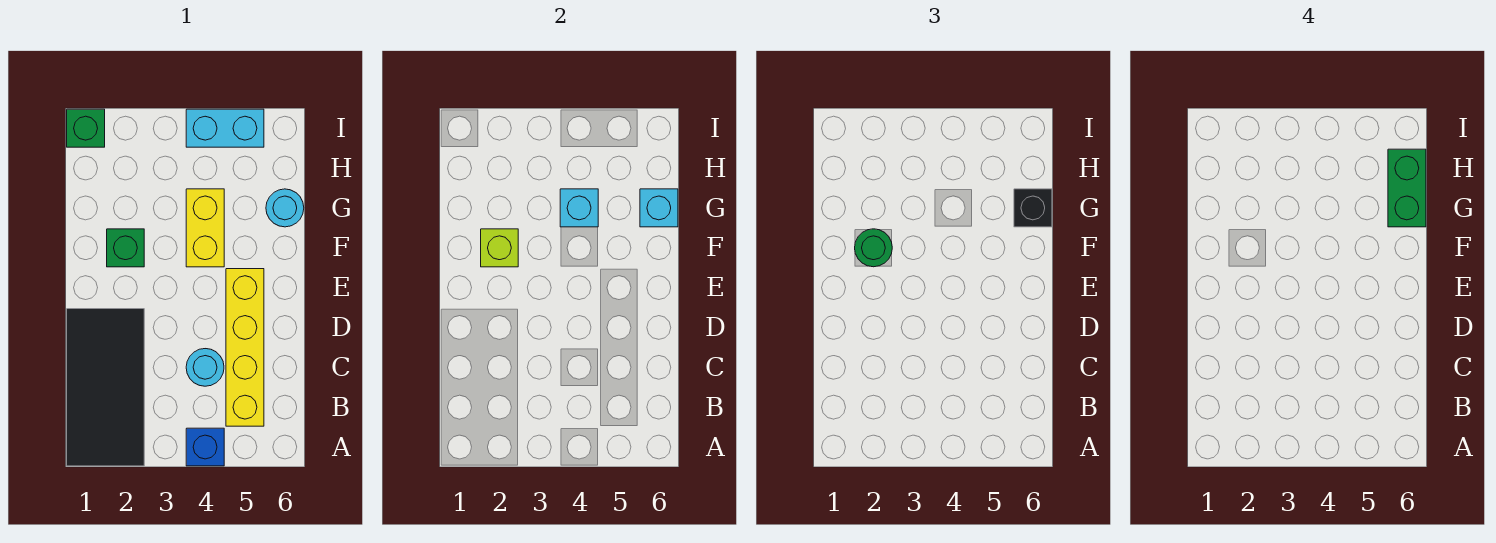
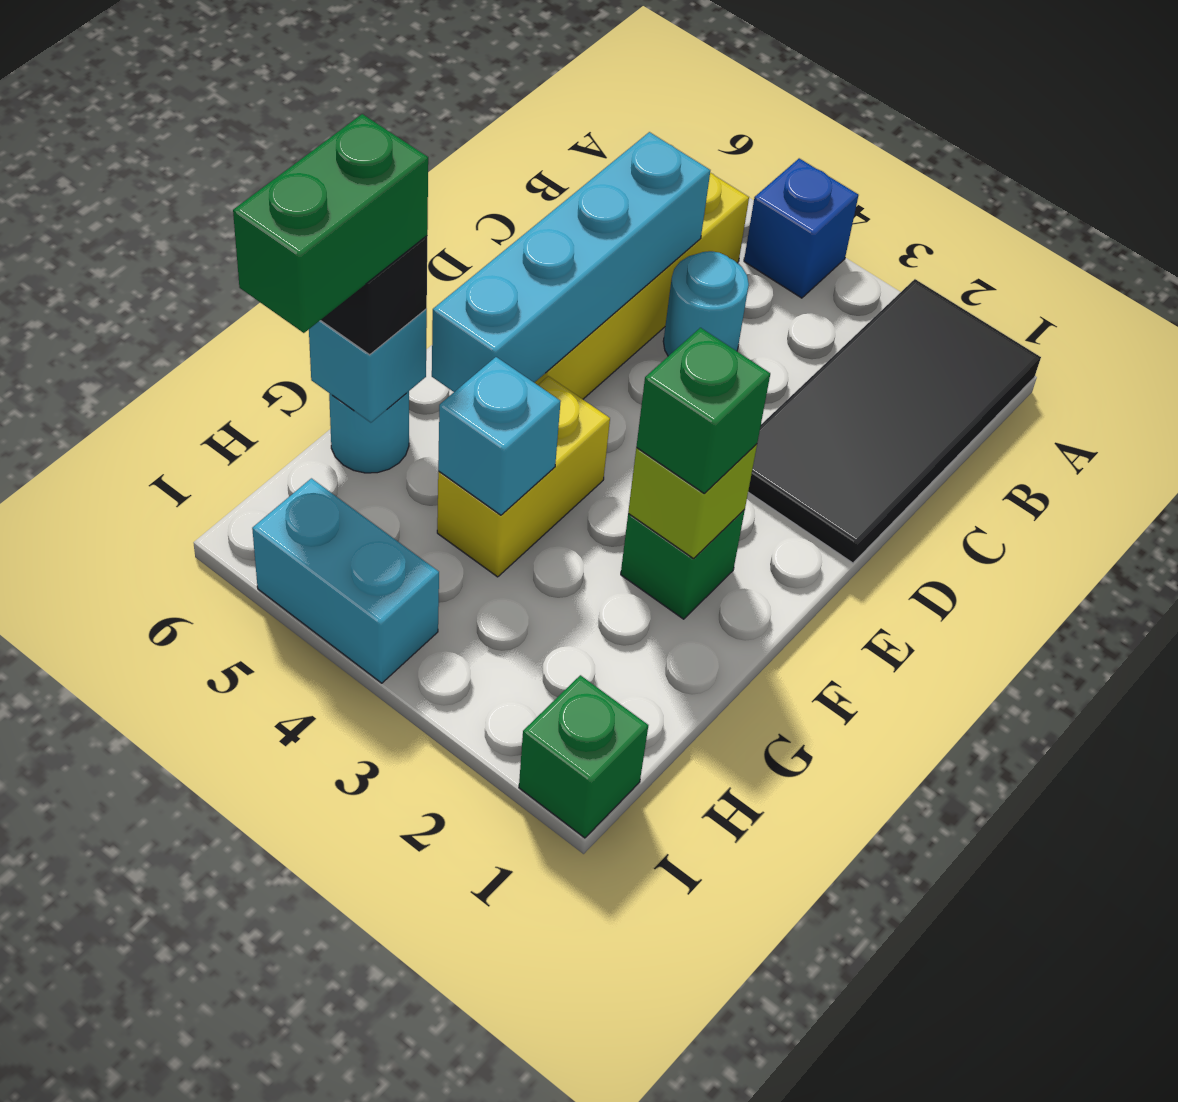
none -> cyan 1x4 brick [432,132,710,392]
green 1x1 round brick [855,229,892,267] -> green 1x1 brick [636,328,770,493]

